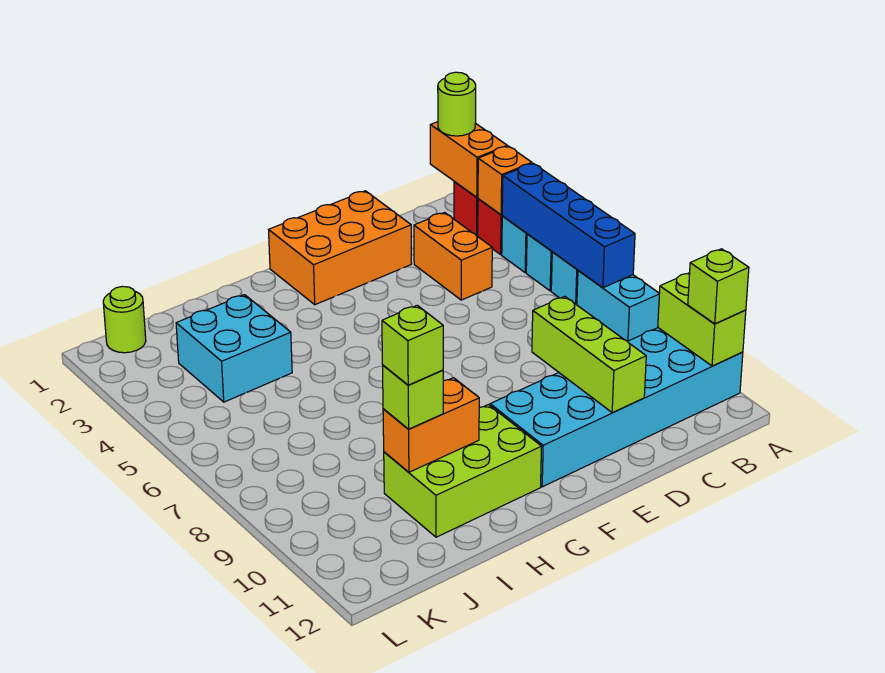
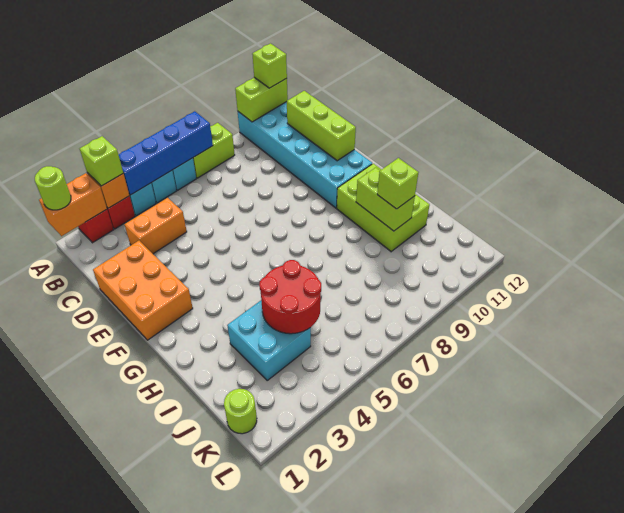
cyan 1x2 brick [577,271,659,341] -> lime 1x2 brick [193,123,235,178]
lime 1x3 brick [532,296,646,413] -> lime 1x3 brick turned to [287,91,356,161]
orange 1x2 brick [383,378,479,472] -> lime 1x2 brick [356,167,415,231]
none -> red 2x2 round brick [259,260,321,334]
lime 1x1 brick [382,305,443,385] -> lime 1x1 brick moved to [80,136,123,186]

